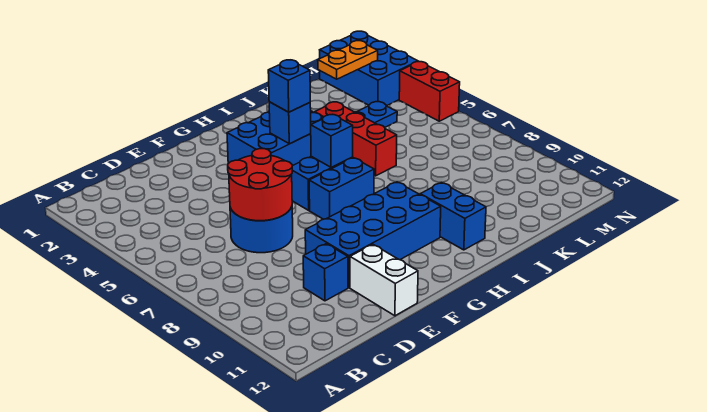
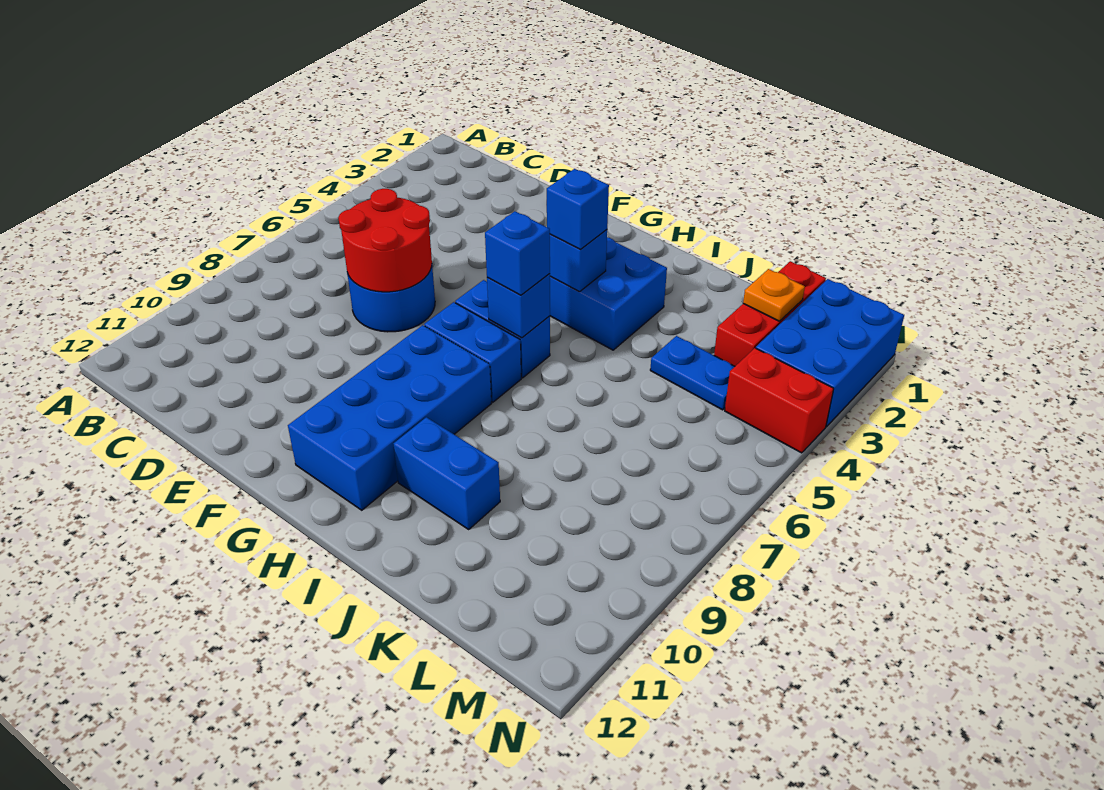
blue 1x1 brick [303,244,348,301] -> blue 1x1 brick moved to [485,211,550,295]
blue 2x4 brick [305,182,441,288] -> blue 2x4 brick turned to [288,325,491,510]
white 1x2 brick [350,244,418,316] -> none
blue 1x2 brick [420,182,486,250] -> blue 1x2 brick turned to [394,417,500,529]
red 1x3 brick [315,102,397,176] -> red 1x3 brick moved to [714,261,826,366]
orange 1x2 plate [318,41,378,79] -> orange 1x1 plate [743,269,805,321]
red 1x2 brick [399,62,460,121] -> red 1x2 brick turned to [725,348,834,453]

